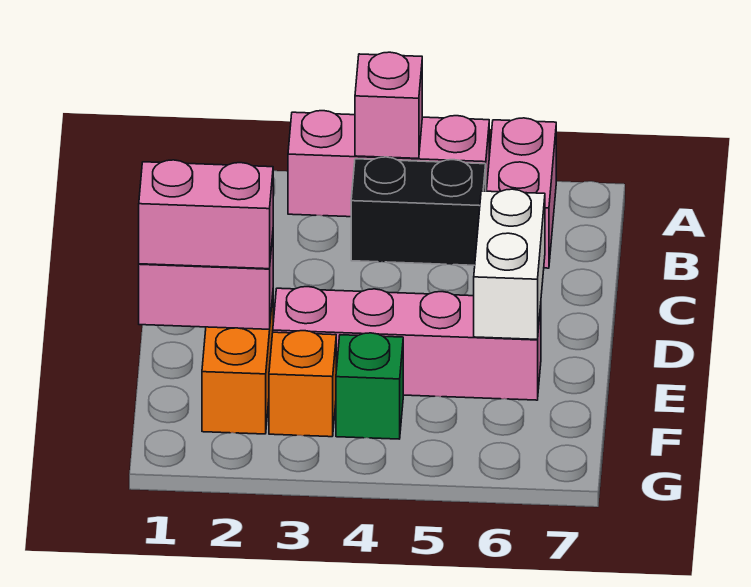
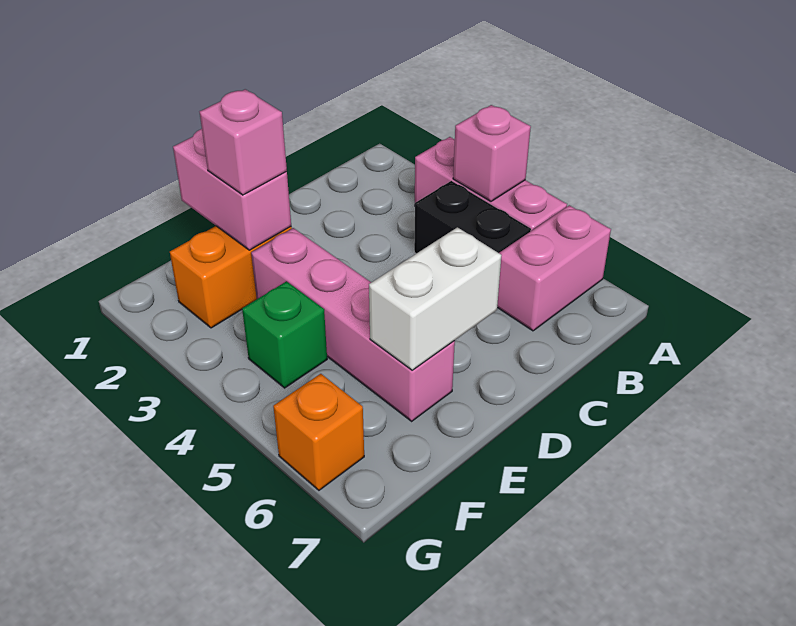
pink 1x2 brick [139,160,273,269] -> pink 1x1 brick [200,89,287,195]
orange 1x1 brick [269,331,336,437] -> orange 1x1 brick moved to [273,374,364,490]

